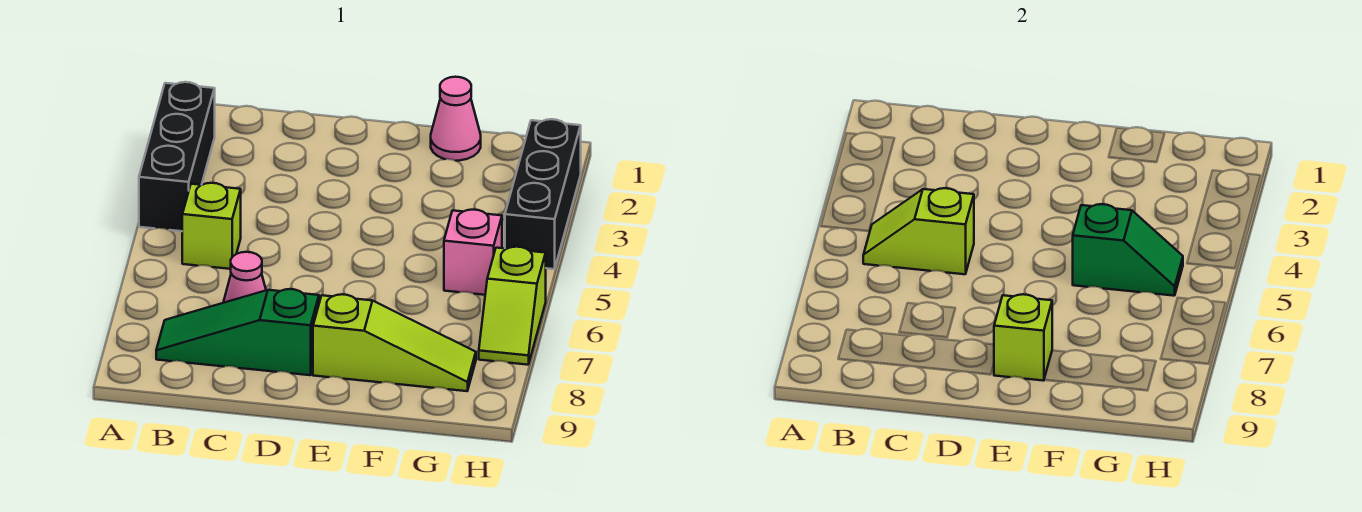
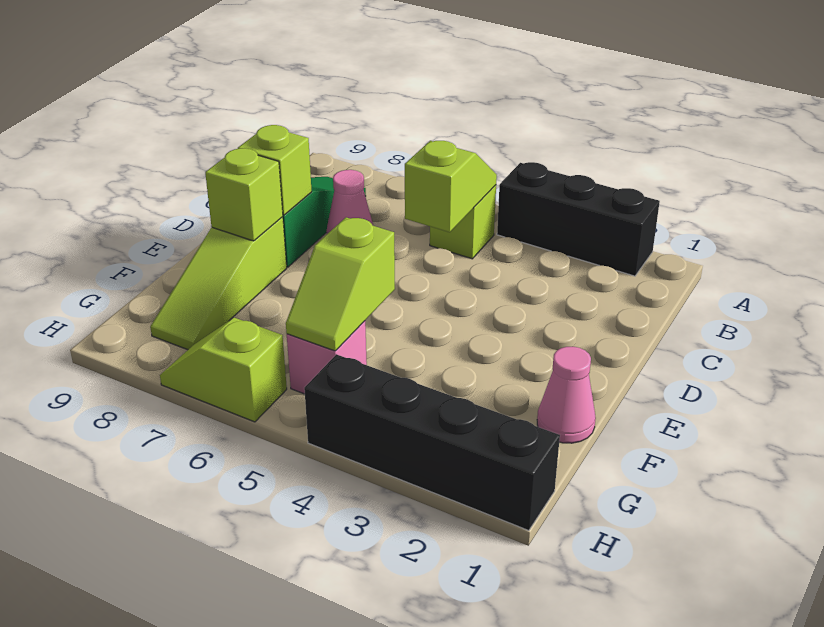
none -> lime 1x1 brick [238,125,312,215]
green 1x2 slope [1073,204,1183,296] -> lime 1x2 slope [286,217,395,351]
black 1x3 brick [505,119,581,269] -> black 1x4 brick [304,354,560,531]

